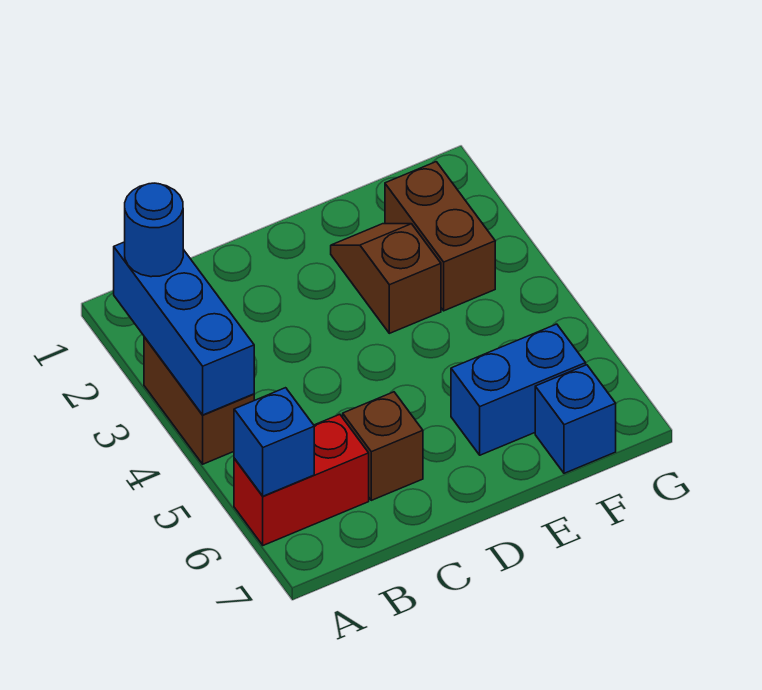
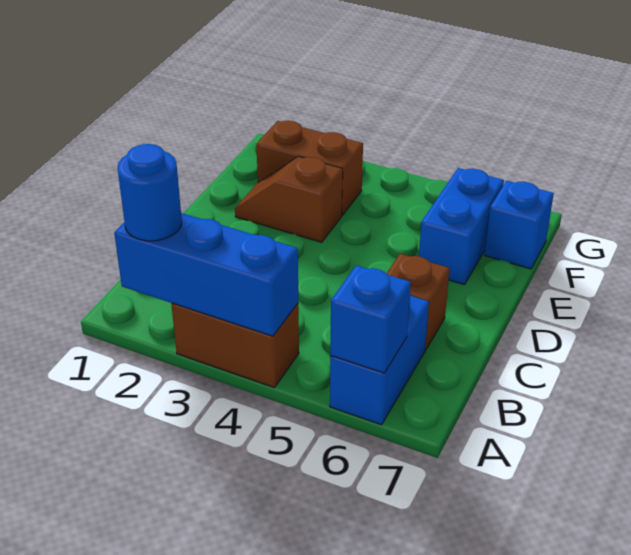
red 1x2 brick [234,414,369,545] -> blue 1x2 brick [330,296,429,425]

